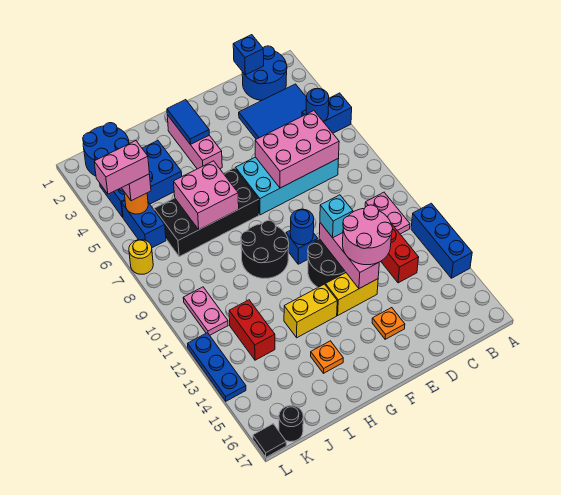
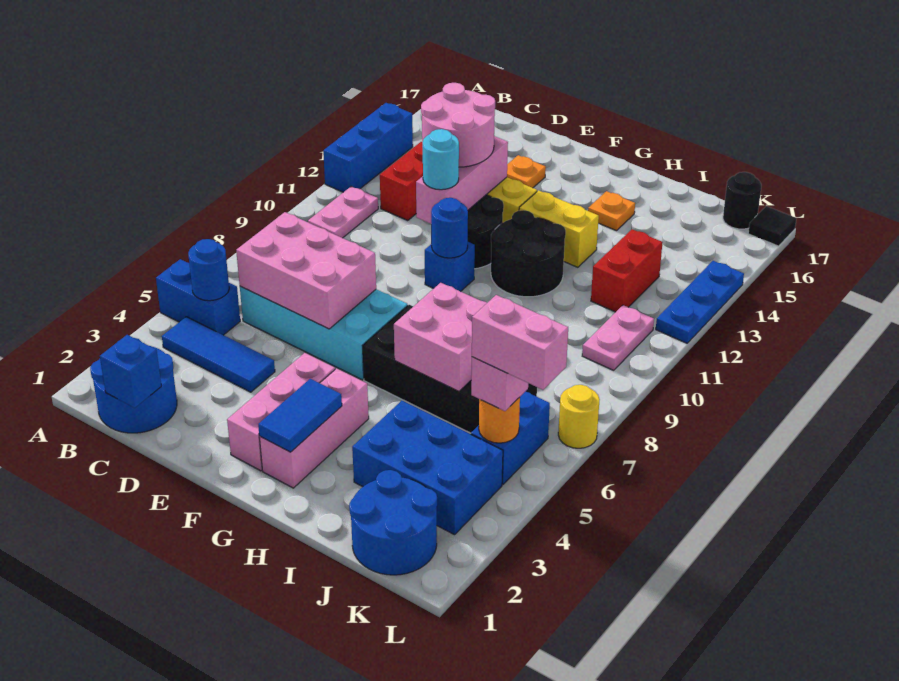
blue 2x3 tile [239,84,307,139] -> blue 1x3 tile [162,317,275,392]
cyan 1x1 brick [320,195,353,238] -> cyan 1x1 round brick [423,129,459,190]
none -> pink 1x3 brick [227,353,335,471]
black 2x2 round brick [241,221,289,278] -> black 2x2 round brick moved to [491,210,566,297]

